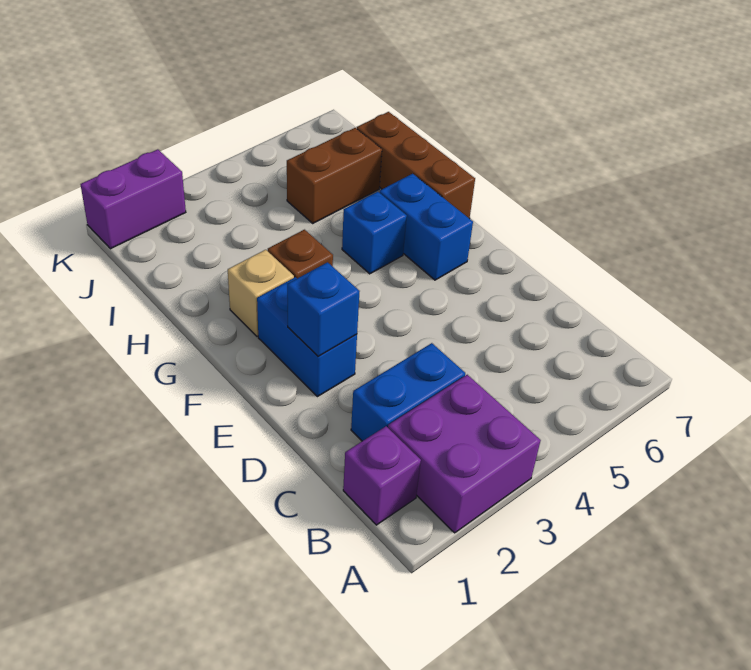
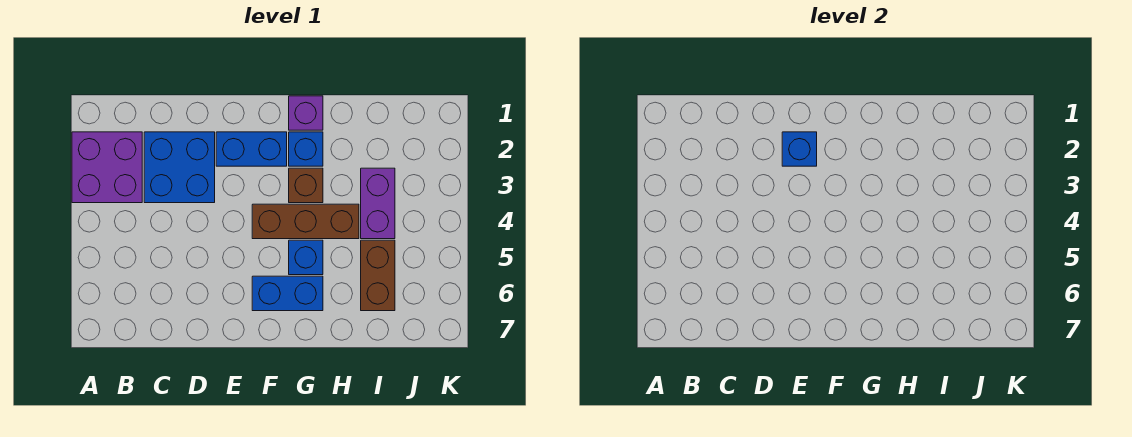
purple 1x1 brick [343,426,421,525] -> purple 1x1 brick moved to [289,96,323,130]
blue 1x2 brick [351,343,465,441] -> blue 2x2 brick [144,132,215,203]
tan 1x1 brick [228,250,294,336] -> blue 1x1 brick [289,132,323,166]
brown 1x3 brick [357,112,475,219] -> brown 1x3 brick moved to [252,204,359,239]
purple 1x2 brick [80,149,186,249] -> purple 1x2 brick moved to [361,168,395,239]

